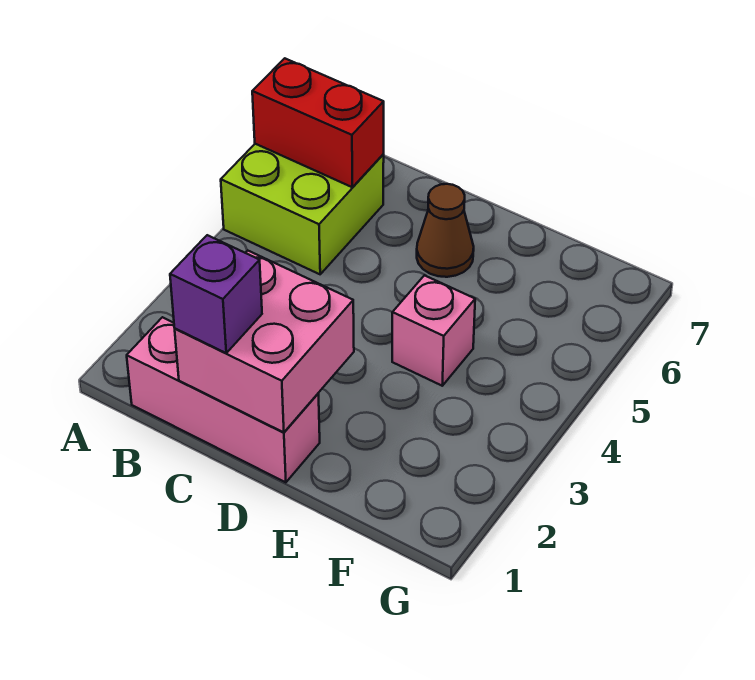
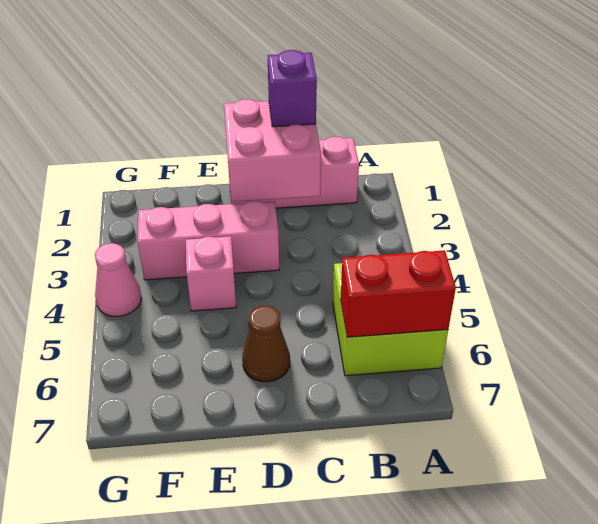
none -> pink 1x3 brick [137,201,279,280]
none -> pink 1x1 cone [95,243,141,317]

